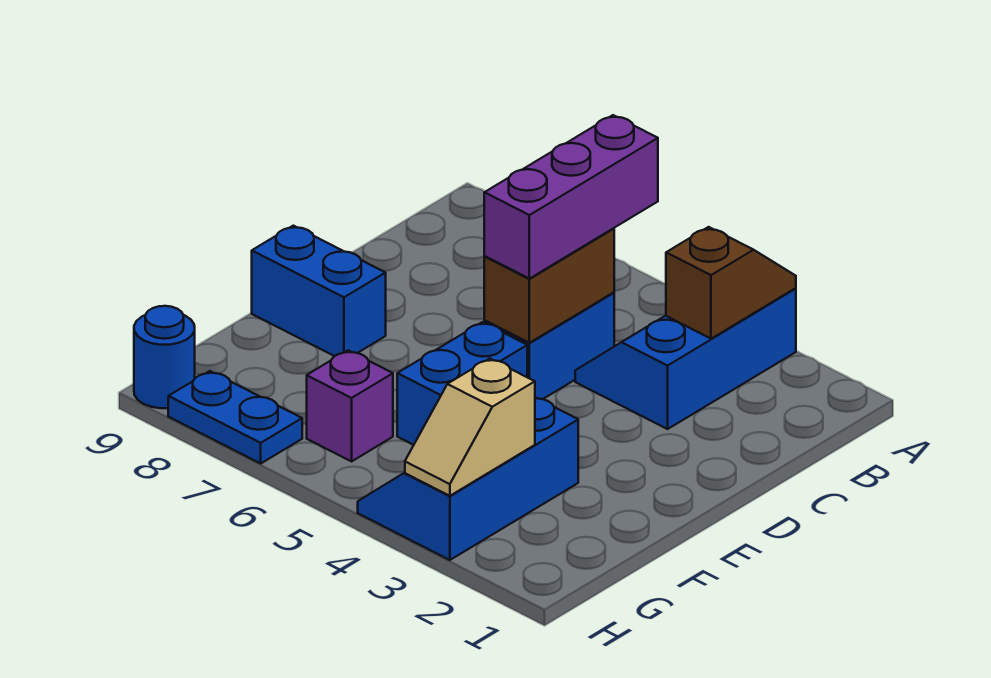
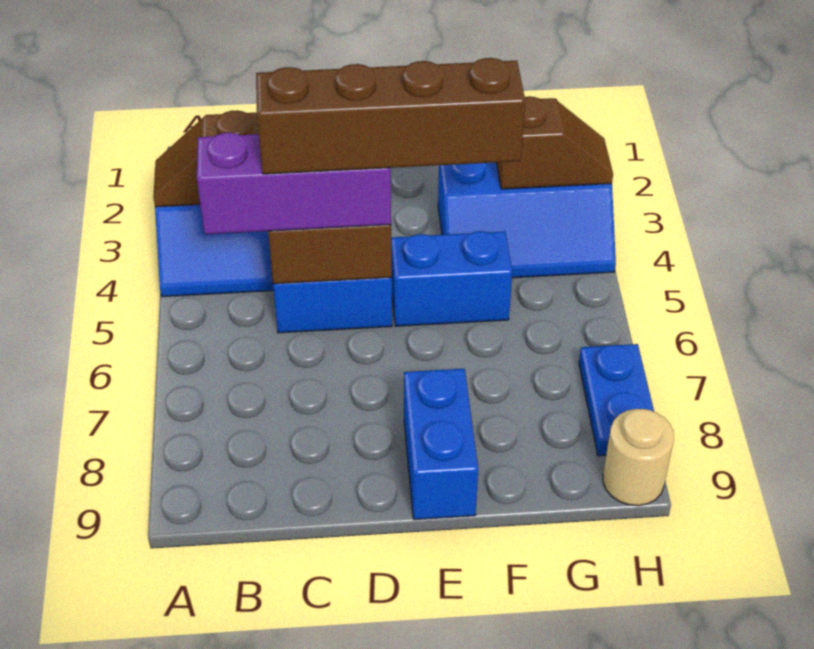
none -> brown 1x4 brick [256,58,525,174]
tan 1x2 slope [405,359,535,496] -> brown 1x2 slope [496,96,613,189]
purple 1x1 brick [307,350,393,461] -> none
blue 1x1 round brick [134,306,195,408] -> tan 1x1 round brick [603,409,674,506]

